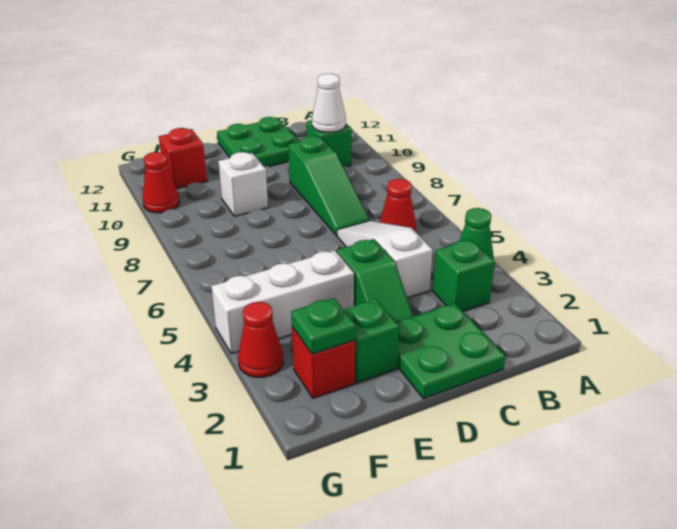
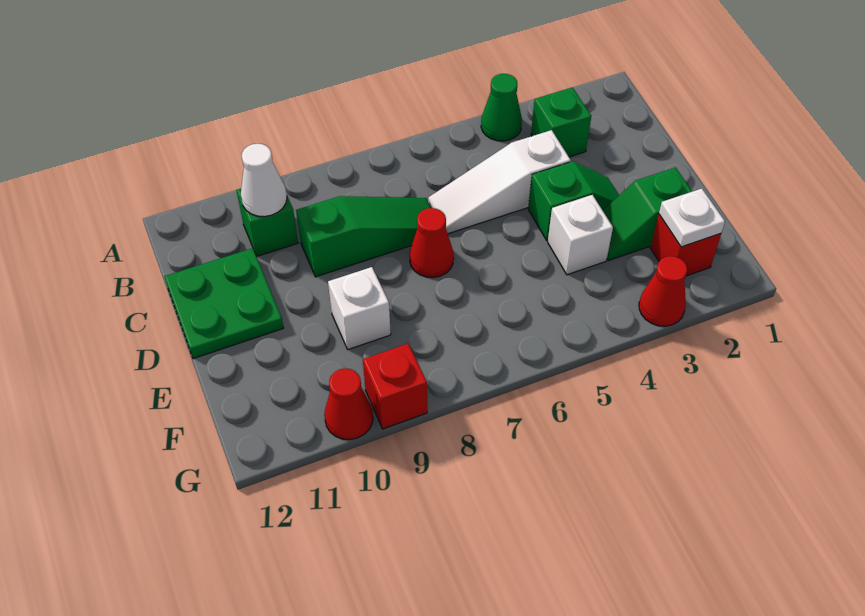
red 1x1 cone [380,179,416,232] -> red 1x1 cone moved to [410,208,454,278]
green 2x2 plate [396,303,505,399] -> none
white 1x3 brick [211,250,354,354] -> white 1x1 brick [548,195,613,275]
green 1x1 plate [291,298,356,354] -> white 1x1 plate [659,189,725,247]
red 1x1 brick [159,128,207,189] -> red 1x1 brick moved to [363,344,427,429]

